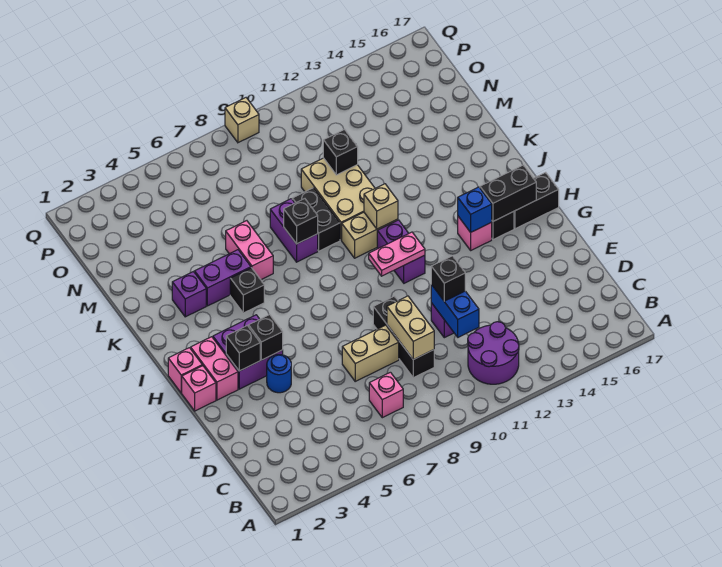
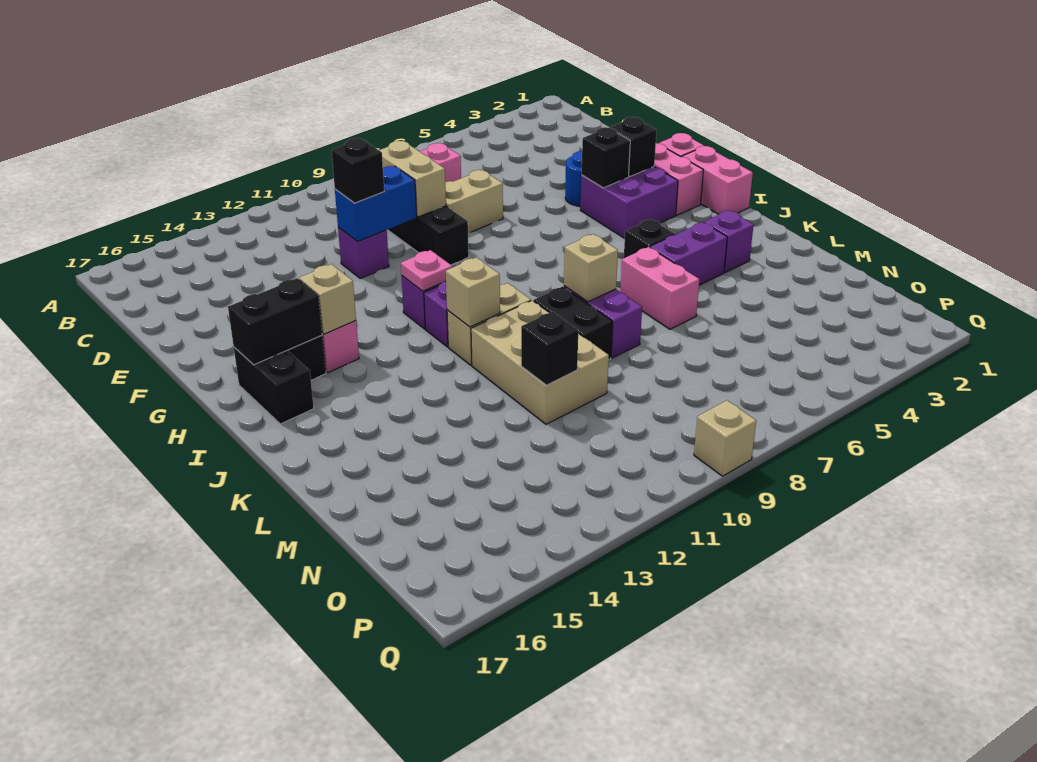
purple 2x2 round brick [468,322,519,384] -> none
blue 1x2 brick [431,285,479,337] -> blue 1x2 brick turned to [335,166,417,242]
pink 1x1 brick [168,348,202,393] -> pink 1x2 brick [682,146,753,214]
pink 1x2 plate [369,232,425,276] -> pink 1x1 plate [401,250,452,291]
blue 1x1 brick [458,187,492,232] -> tan 1x1 brick [299,264,356,334]
black 1x2 brick [514,172,559,229] -> black 1x2 brick turned to [234,347,314,424]
black 1x1 brick [284,199,318,244] -> tan 1x1 brick [564,234,618,302]

